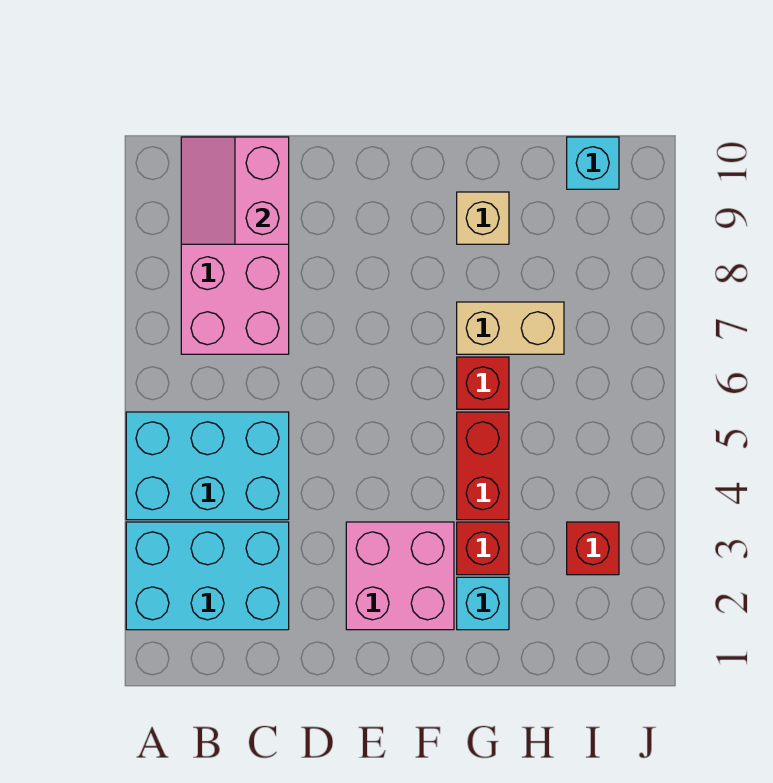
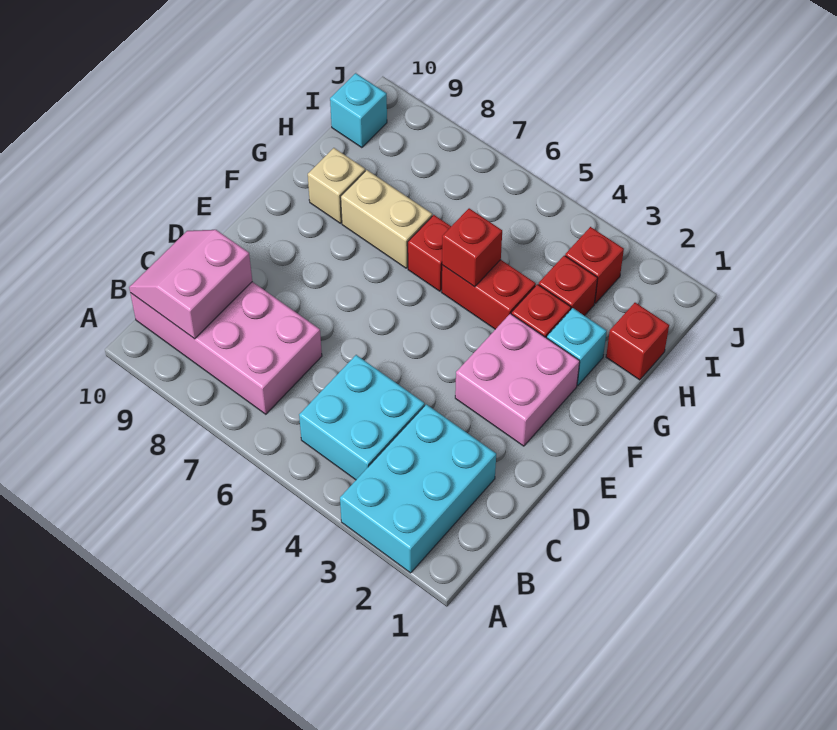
cyan 2x3 brick [126,412,289,520] -> cyan 2x2 brick [299,355,425,480]
pink 2x2 slope [181,137,289,244] -> pink 2x2 slope turned to [129,230,252,339]
none -> red 1x1 brick [442,208,502,287]
tan 1x2 brick [457,302,564,354] -> tan 1x2 brick turned to [341,170,432,268]
none -> red 1x1 brick [606,303,669,380]
none -> red 1x1 brick [539,255,598,316]

